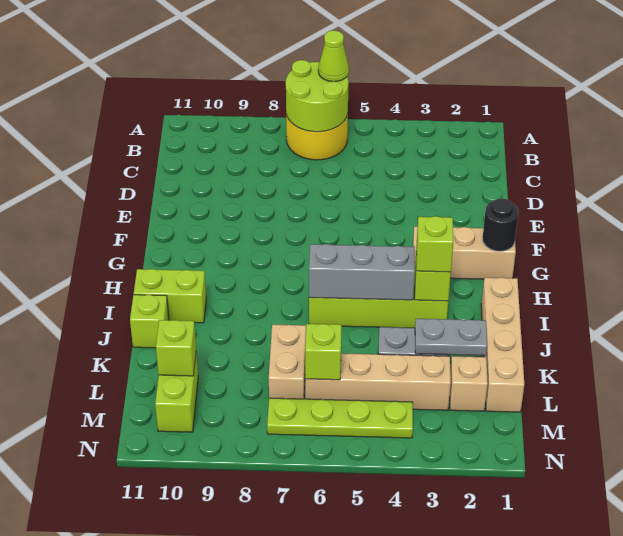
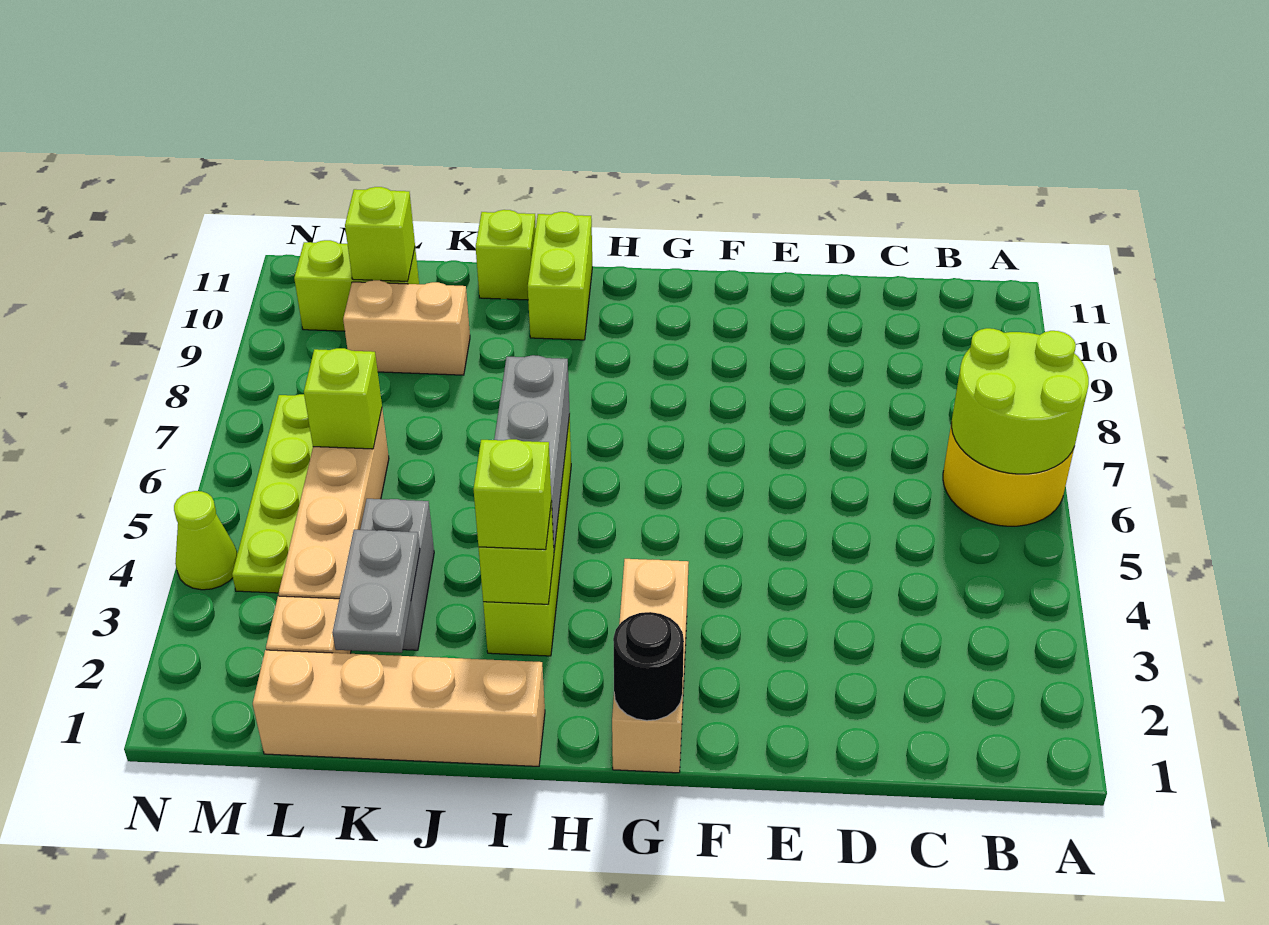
lime 1x1 cone [318,30,349,82] -> lime 1x1 cone moved to [174,491,238,590]
tan 1x2 brick [269,325,306,399] -> tan 1x2 brick moved to [343,280,470,375]

